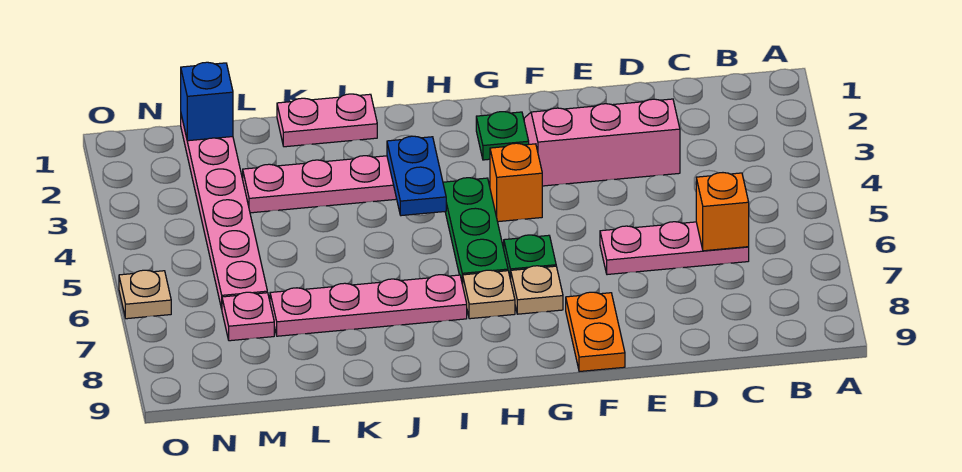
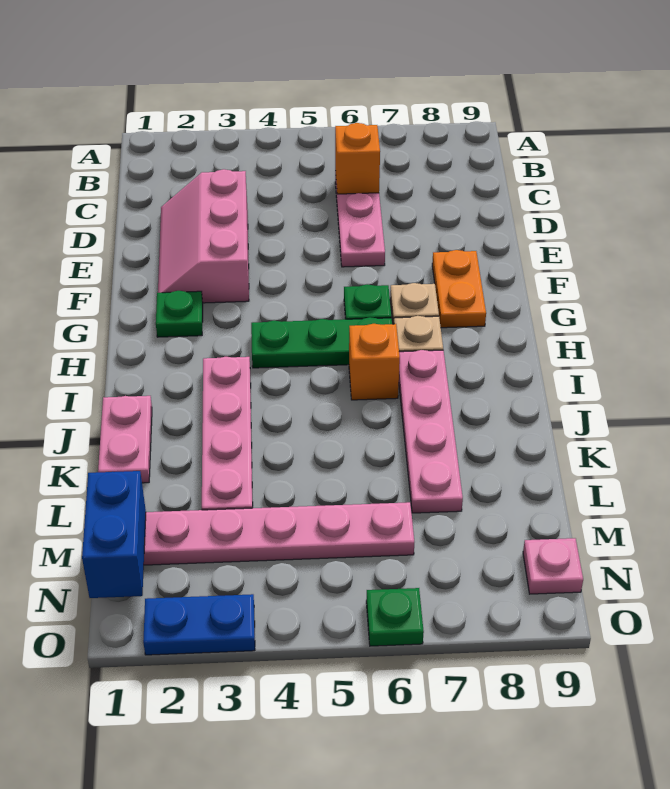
orange 1x2 plate [566,292,625,372] -> orange 1x2 plate turned to [432,250,486,328]
orange 1x1 brick [490,143,542,222] -> orange 1x1 brick moved to [349,324,400,400]
blue 1x2 plate [387,136,446,216] -> blue 1x2 plate moved to [143,594,255,655]
blue 1x1 brick [181,62,233,141] -> blue 1x2 brick [82,471,146,598]
pink 1x1 plate [222,292,274,341] -> pink 1x1 plate moved to [523,538,583,594]
tan 1x1 plate [119,270,171,319] -> green 1x1 plate [366,588,424,646]

